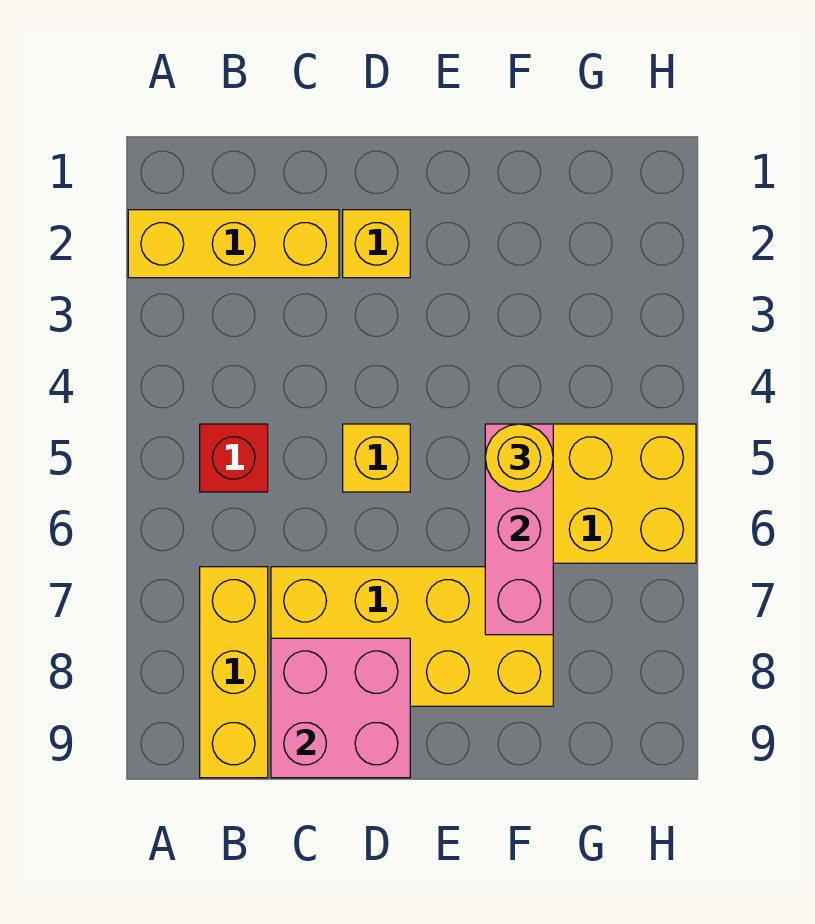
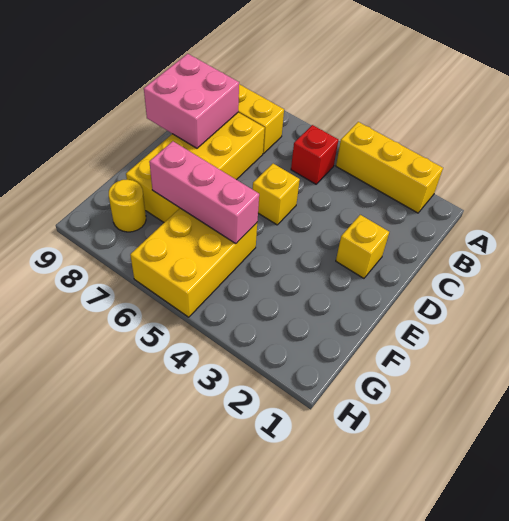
yellow 1x3 brick [128,210,339,278] -> yellow 1x3 brick turned to [336,122,443,213]
yellow 1x1 round brick [485,424,553,492] -> yellow 1x1 round brick moved to [109,180,146,232]

